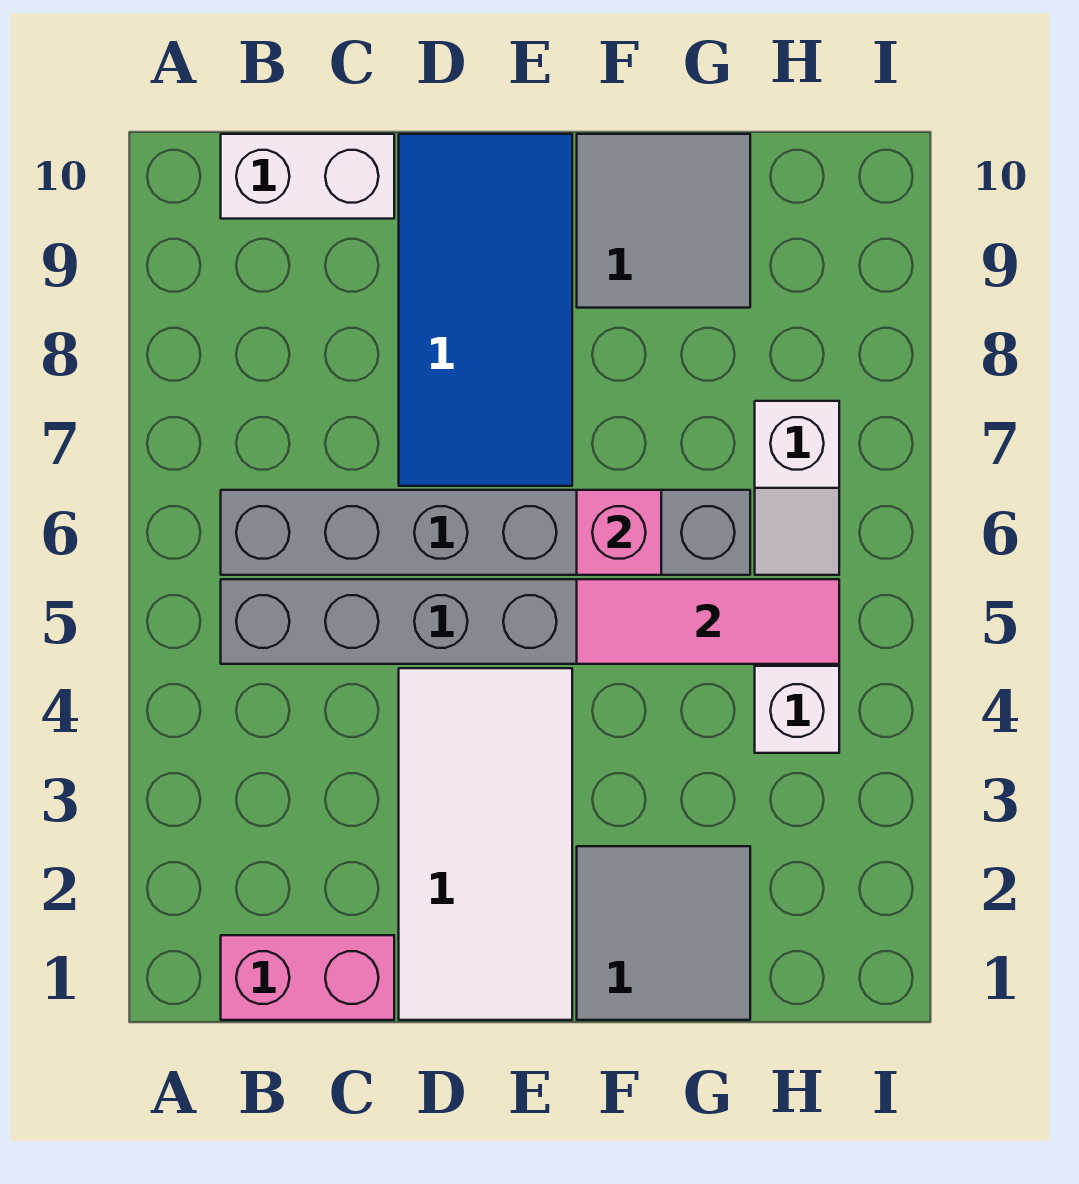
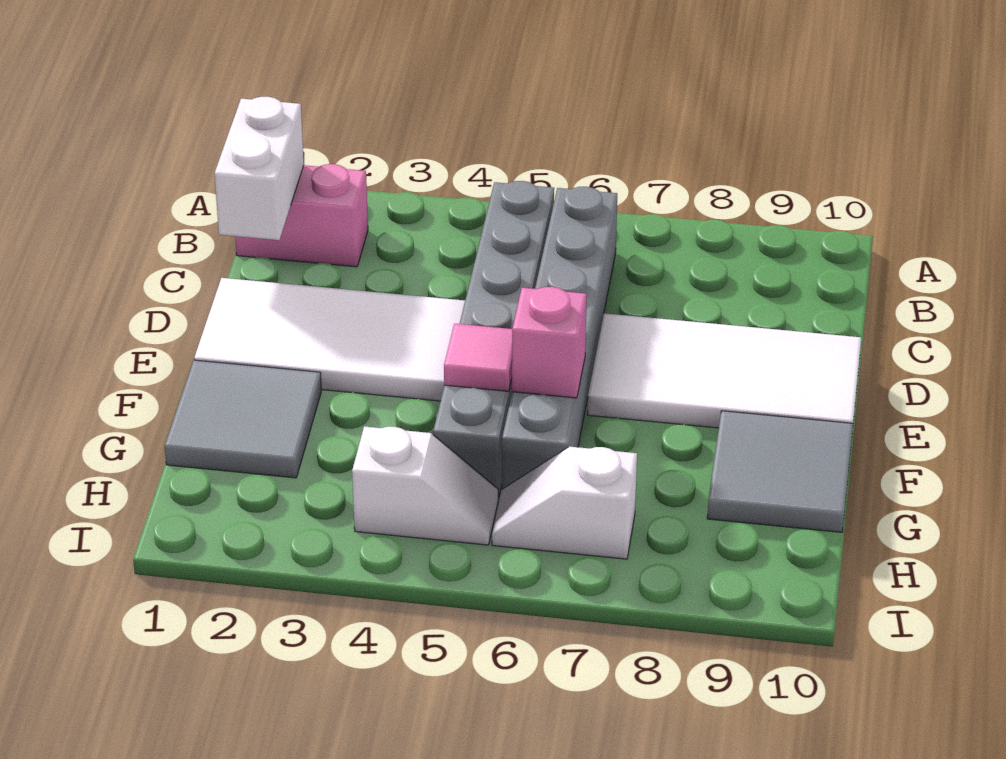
pink 1x2 brick [221,935,394,1020] -> pink 1x2 brick turned to [235,164,368,267]
white 1x2 brick [221,134,394,219] -> white 1x2 brick moved to [214,97,304,240]
blue 2x4 tile [399,134,572,486] -> white 2x4 tile [588,313,861,428]
pink 1x3 tile [577,579,839,664] -> pink 1x1 tile [444,324,512,391]

